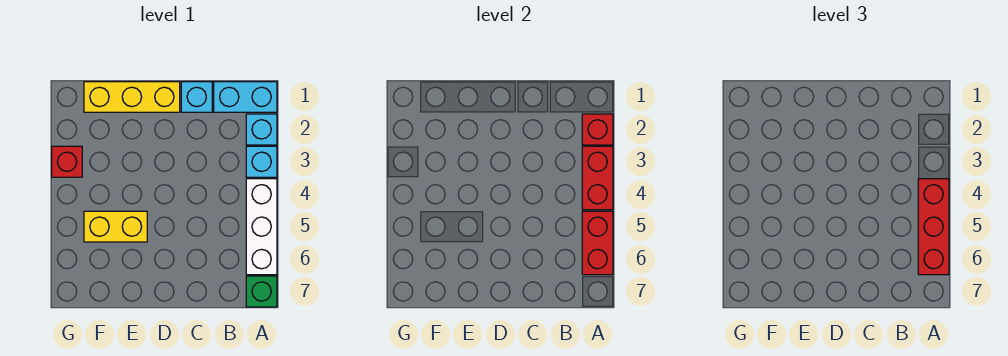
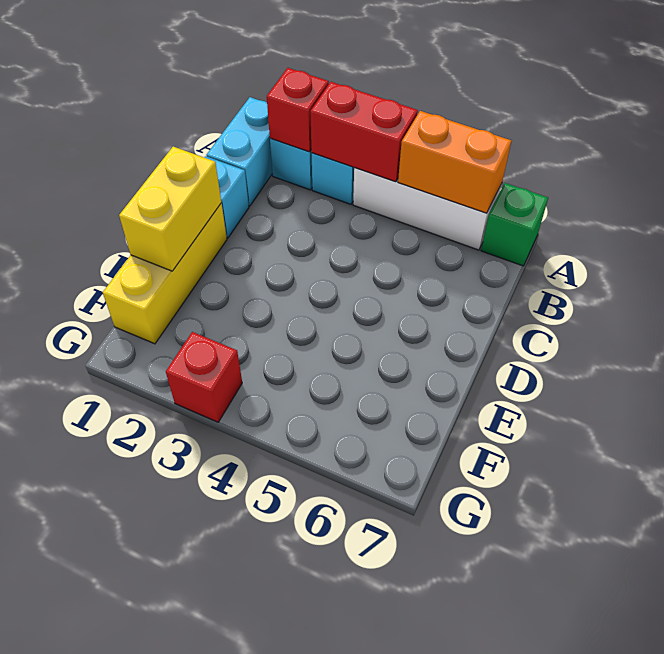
red 1x3 brick [918,179,949,275] -> none
red 1x2 brick [582,211,613,275] -> orange 1x2 brick [398,111,511,213]
yellow 1x2 brick [84,211,147,242] -> yellow 1x2 brick moved to [119,147,221,271]

